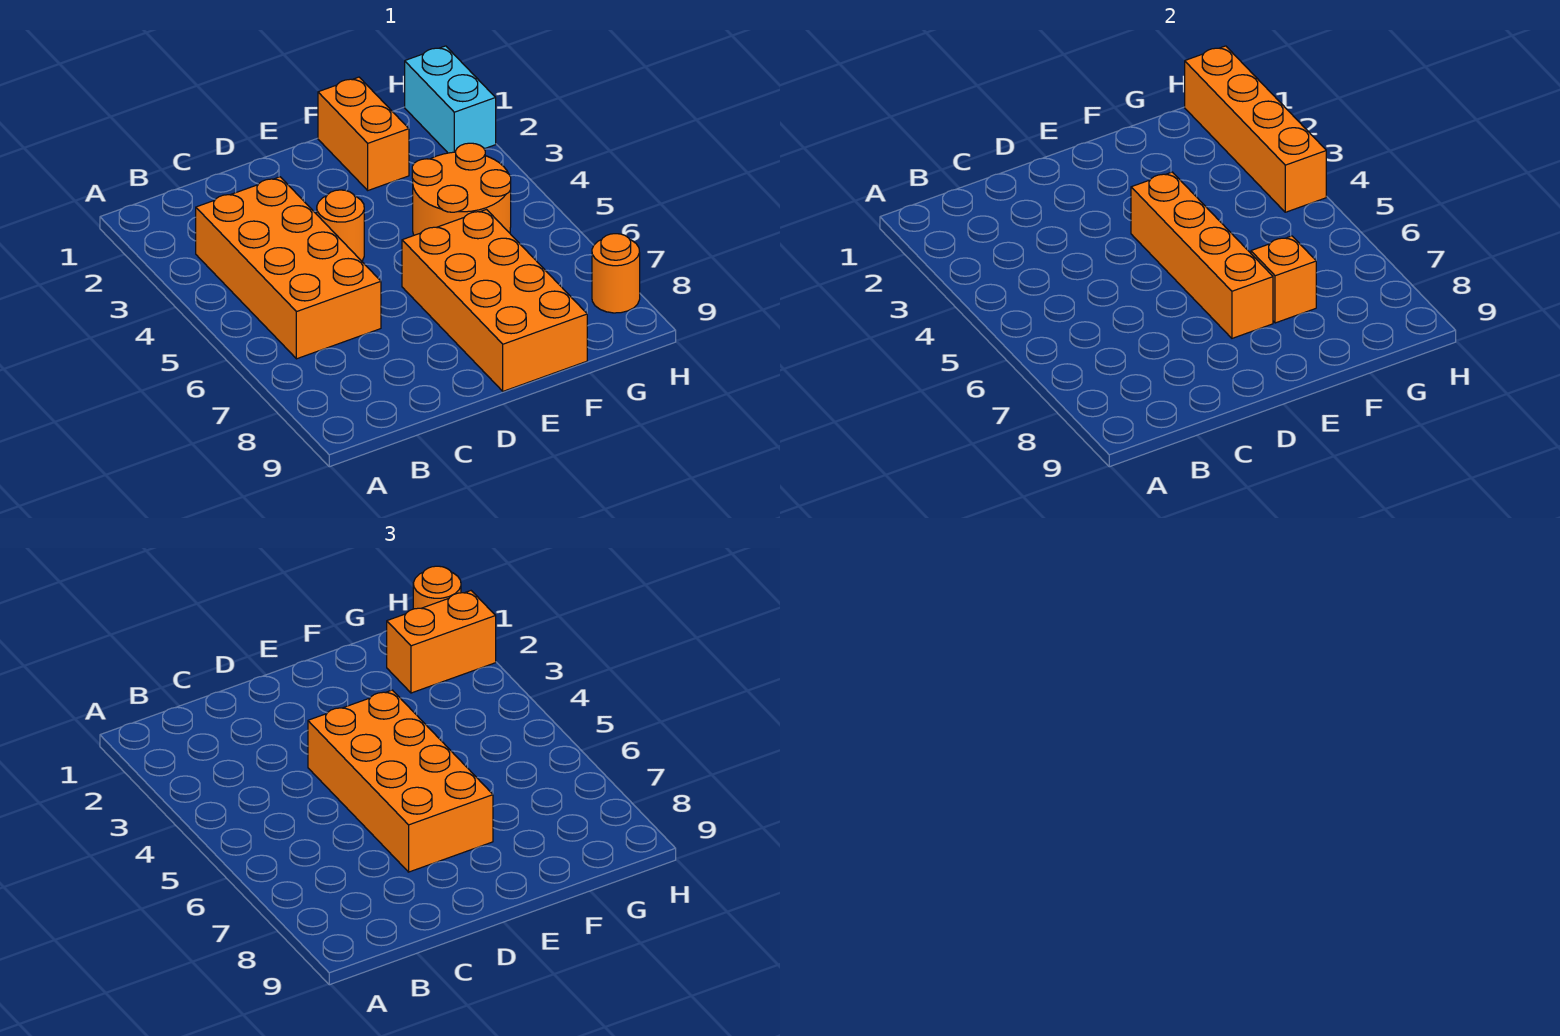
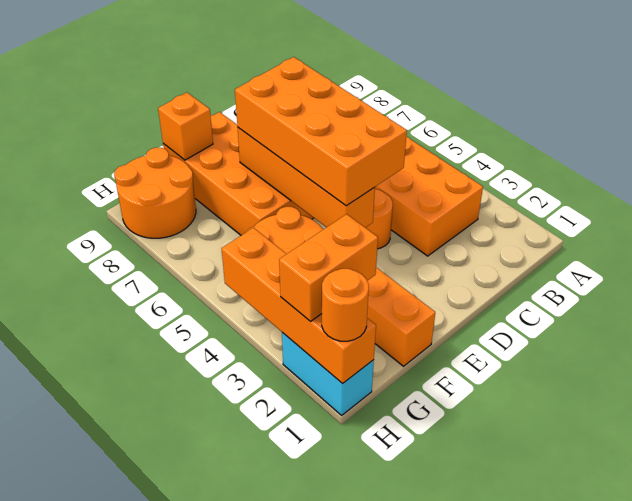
orange 1x1 brick [1251,236,1316,323] -> orange 1x1 brick moved to [158,93,213,160]
orange 1x1 round brick [592,234,640,313] -> orange 2x2 round brick [114,148,196,238]

